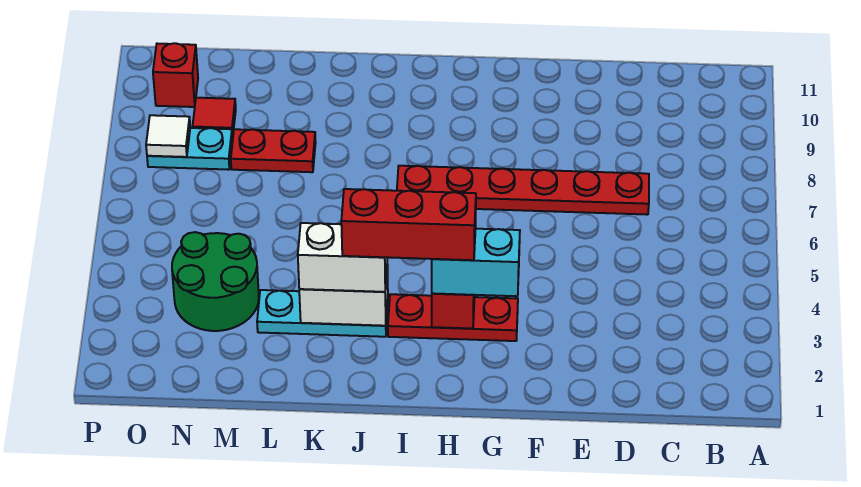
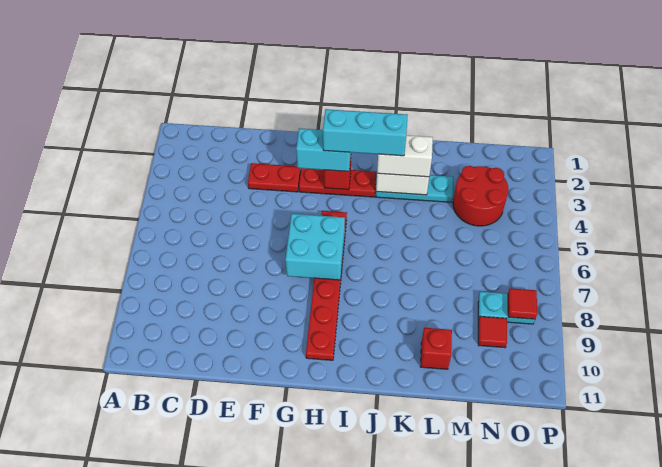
red 1x6 plate [397,166,649,215] -> red 1x6 plate turned to [306,211,347,360]
none -> cyan 2x2 brick [285,214,345,280]
red 1x3 brick [341,189,476,260] -> cyan 1x3 brick [323,109,408,156]
red 1x2 plate [231,129,316,172] -> red 1x2 plate moved to [248,163,301,192]
green 2x2 round brick [172,232,259,331] -> red 2x2 round brick [453,166,508,226]
white 1x1 tile [146,115,190,157] -> red 1x1 tile [508,288,537,319]
red 1x1 brick [153,43,198,107] -> red 1x1 brick moved to [421,328,452,369]

